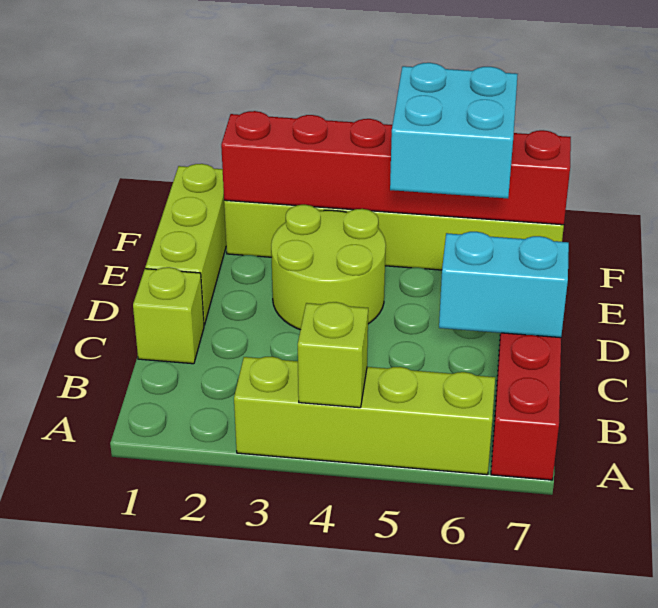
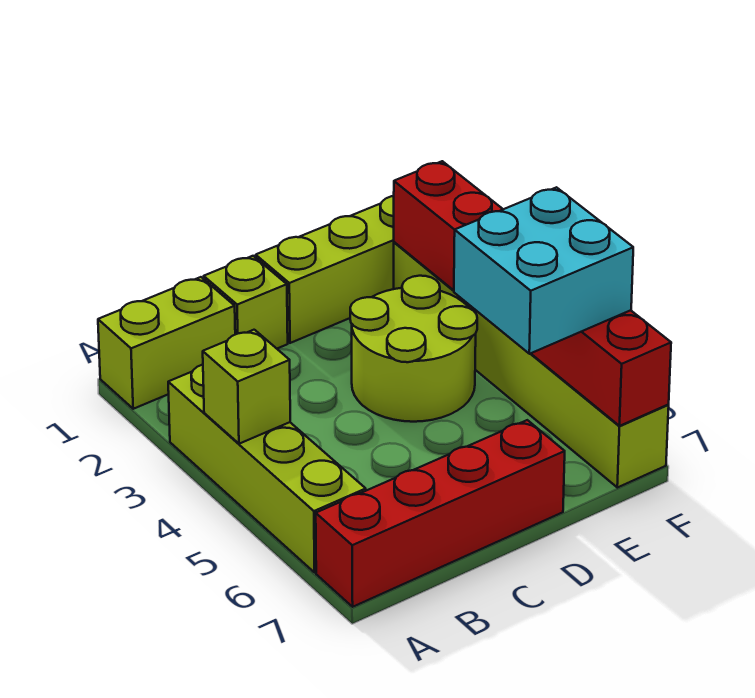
none -> lime 1x2 brick [98,277,235,409]
cyan 1x2 brick [439,232,569,338] -> none

